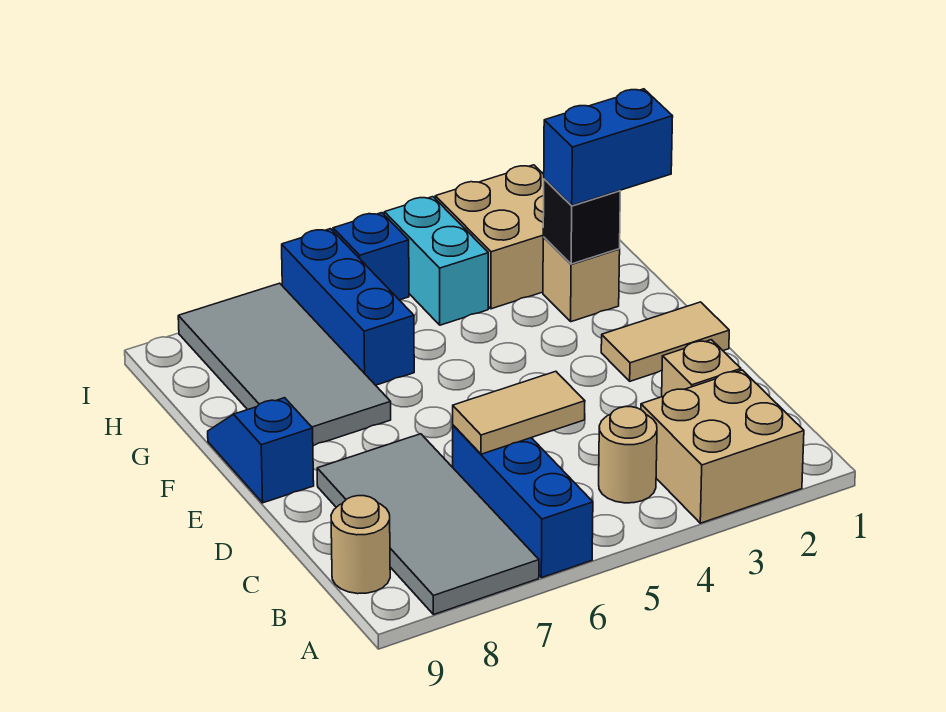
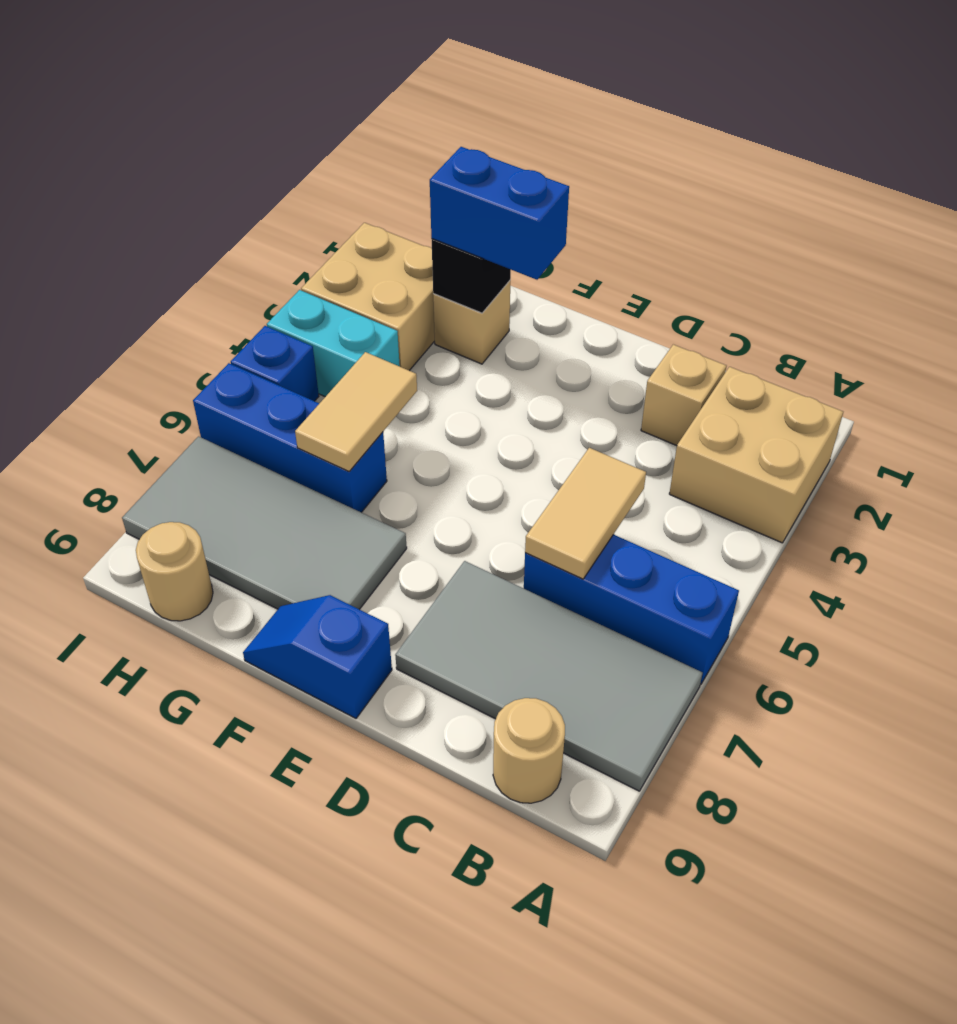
tan 1x1 round brick [599,407,657,503] -> tan 1x1 round brick moved to [136,522,213,621]
tan 1x2 tile [601,302,729,381] -> tan 1x2 tile moved to [295,352,417,472]
blue 1x2 brick [544,89,673,206] -> blue 1x2 brick turned to [430,147,569,280]

